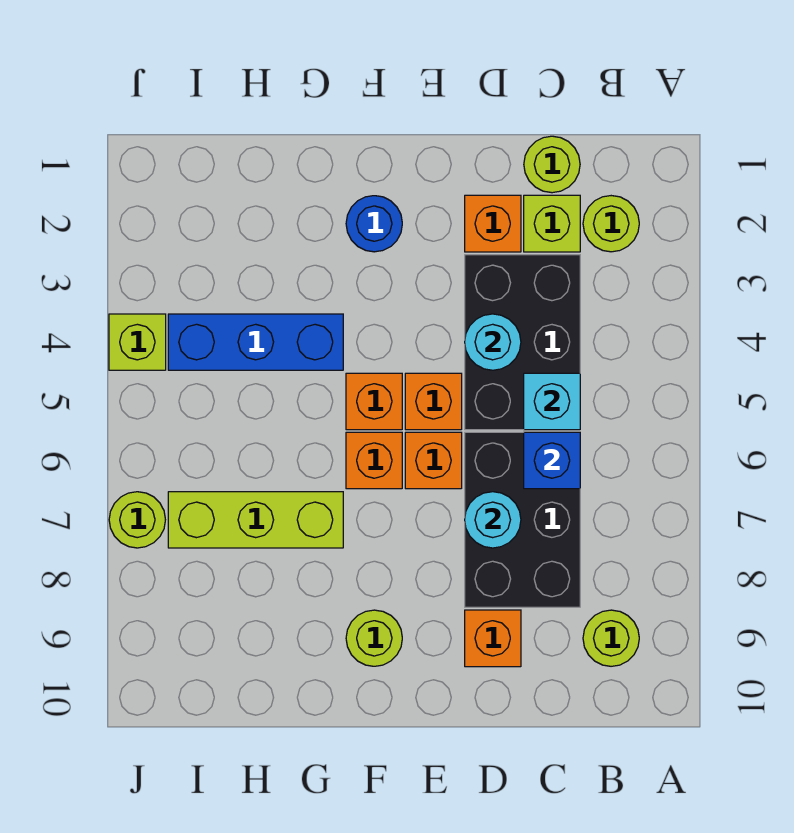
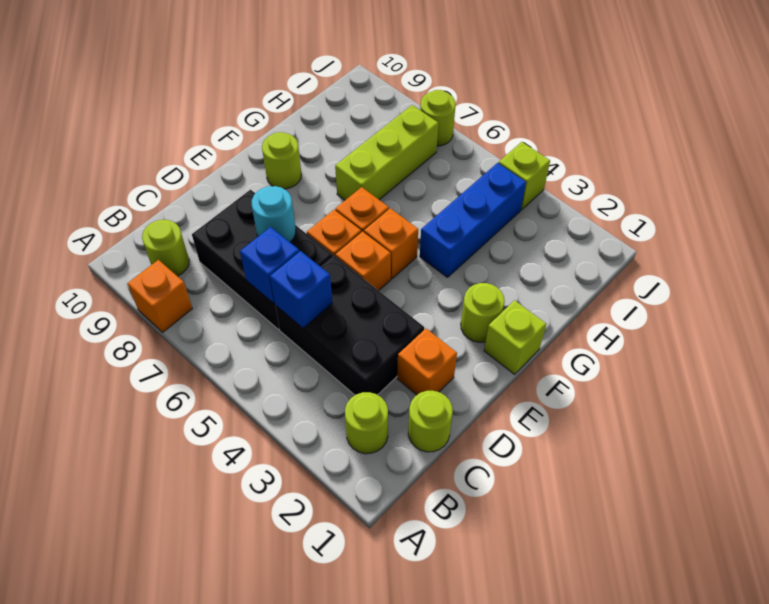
lime 1x1 brick [524,195,580,252] -> lime 1x1 brick moved to [484,300,546,374]
cyan 1x1 brick [524,373,580,430] -> blue 1x1 brick [270,251,332,328]
cyan 1x1 round brick [465,314,521,370] -> none
orange 1x1 brick [465,610,521,667] -> orange 1x1 brick moved to [127,260,192,332]
blue 1x1 round brick [346,196,402,252] -> lime 1x1 round brick [461,283,505,342]

